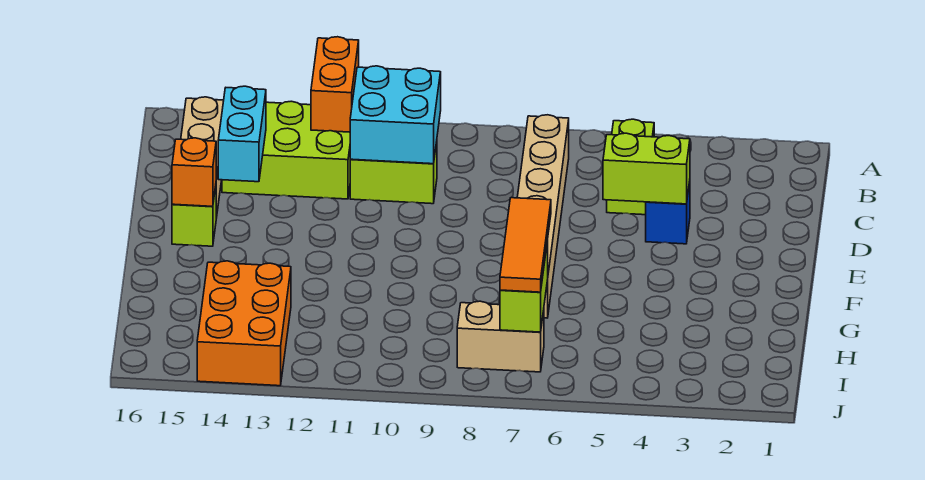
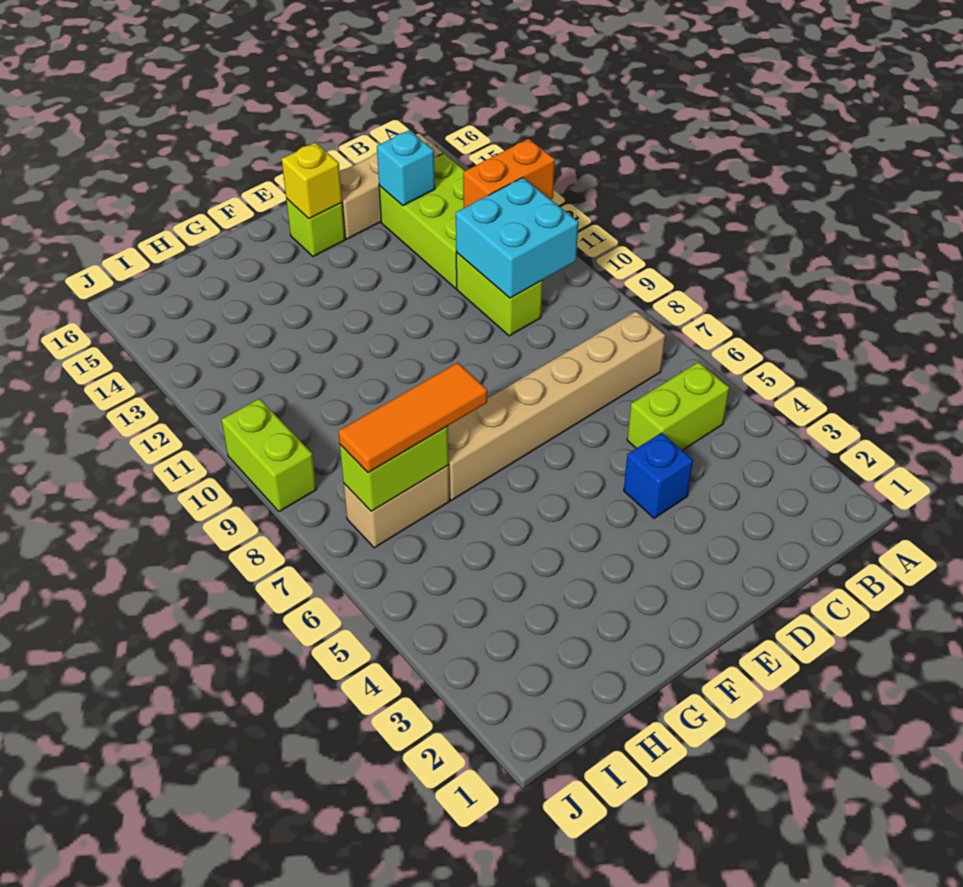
cyan 1x2 brick [218,86,266,182] -> cyan 1x1 brick [377,130,435,206]
lime 1x2 brick [603,133,690,204] -> lime 1x2 brick moved to [222,399,317,512]
orange 1x1 brick [172,138,216,206] -> yellow 1x1 brick [282,142,342,219]
orange 2x3 brick [197,261,291,386] -> none
tan 1x2 brick [457,301,544,372] -> tan 1x2 brick turned to [344,465,450,548]

